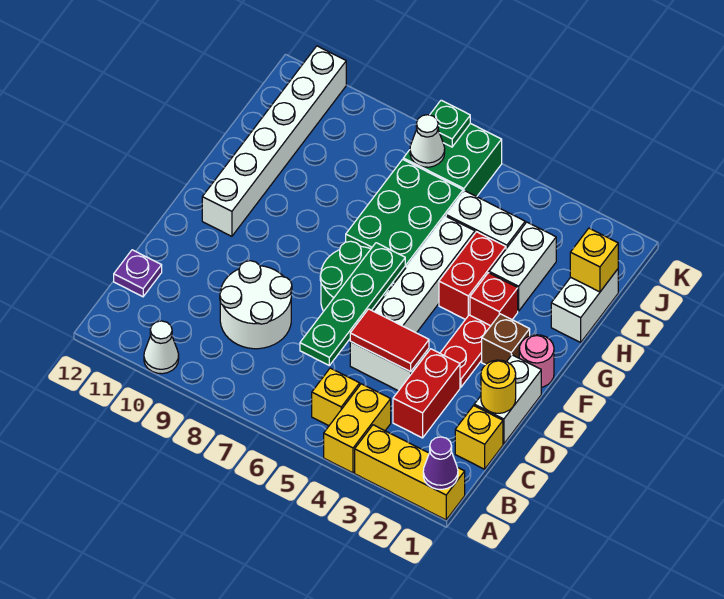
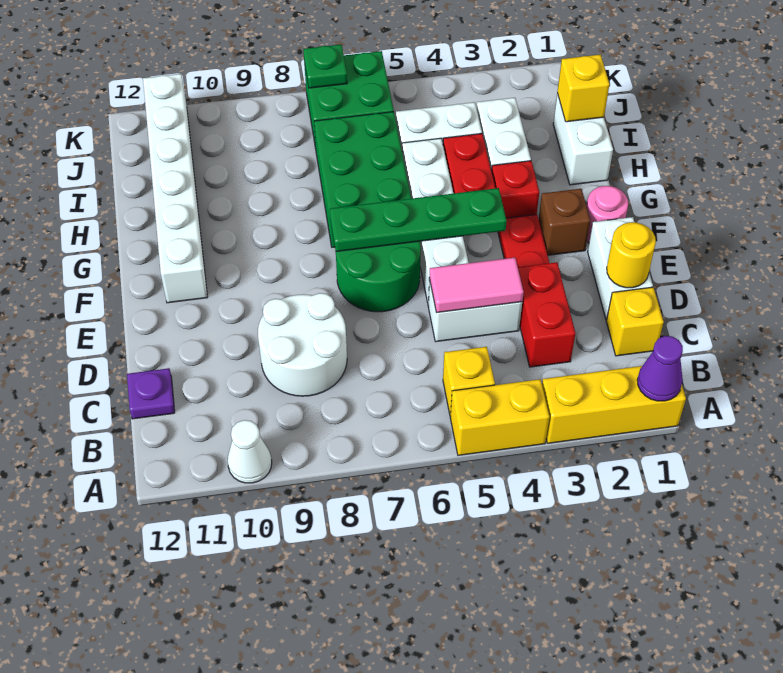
yellow 1x2 brick [324,384,391,473] -> yellow 1x2 brick turned to [450,379,549,455]
green 1x4 plate [300,243,405,365] -> green 1x4 plate turned to [330,188,507,252]
red 1x2 tile [350,309,429,372] -> pink 1x2 tile [429,258,524,313]
white 1x1 cone [410,115,445,167] -> none

